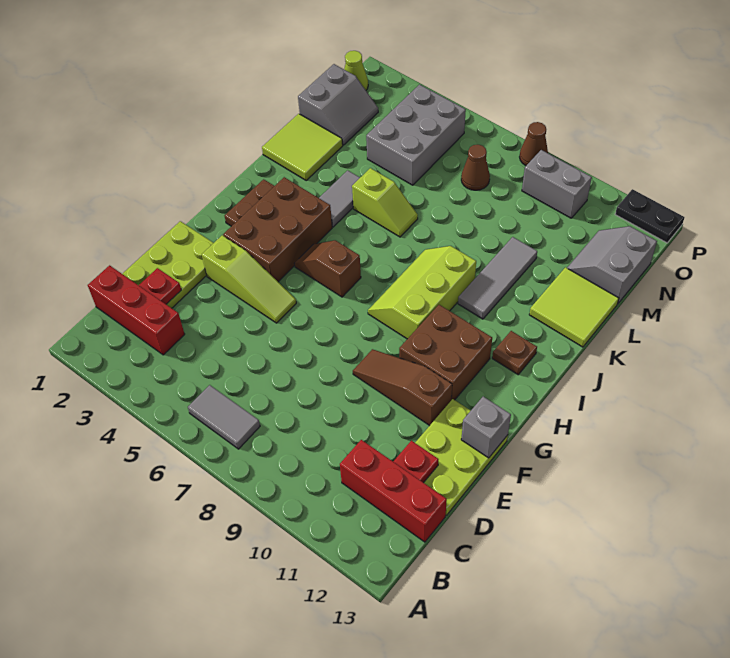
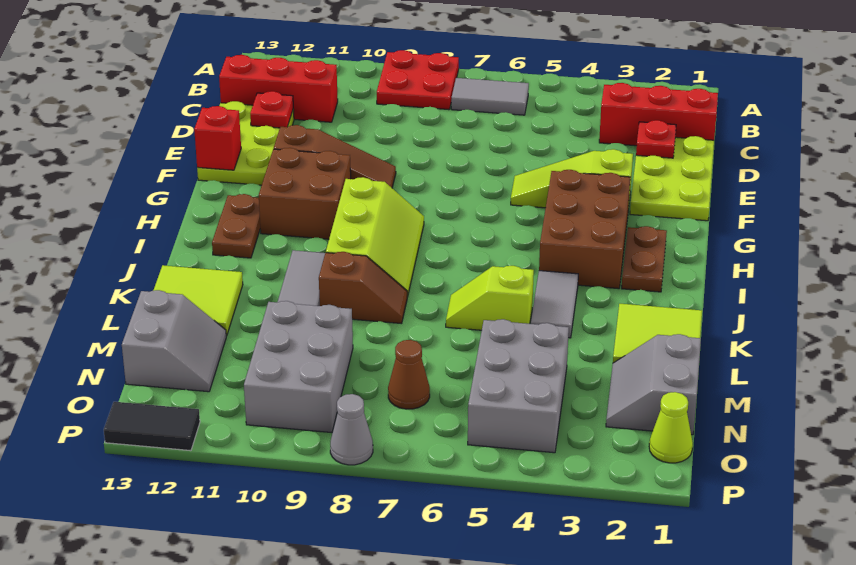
none -> red 2x2 plate [377,50,459,110]
grey 1x1 brick [461,397,511,458] -> red 1x1 brick [194,106,241,170]
brown 1x2 slope [294,240,361,297] -> brown 1x2 slope moved to [319,252,407,324]
brown 1x1 plate [492,331,537,375] -> brown 1x2 plate [212,194,260,258]
grey 1x2 brick [522,150,592,218] -> grey 2x3 brick [244,301,353,433]
brown 1x1 cone [520,122,548,166] -> grey 1x1 cone [330,394,373,465]
black 1x2 plate [615,189,684,243] -> black 1x2 tile [104,402,200,451]

